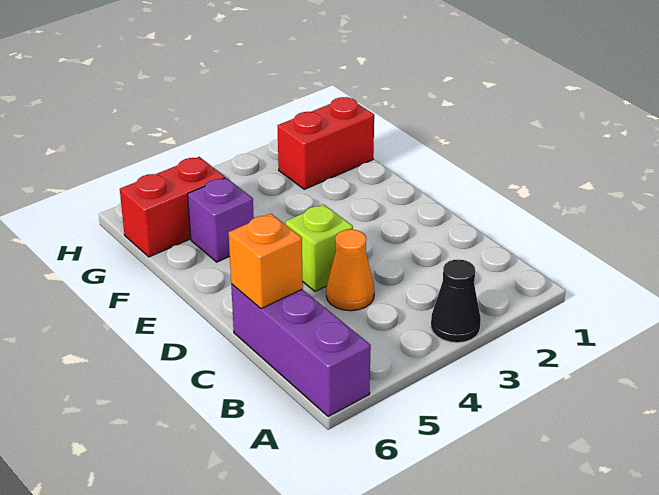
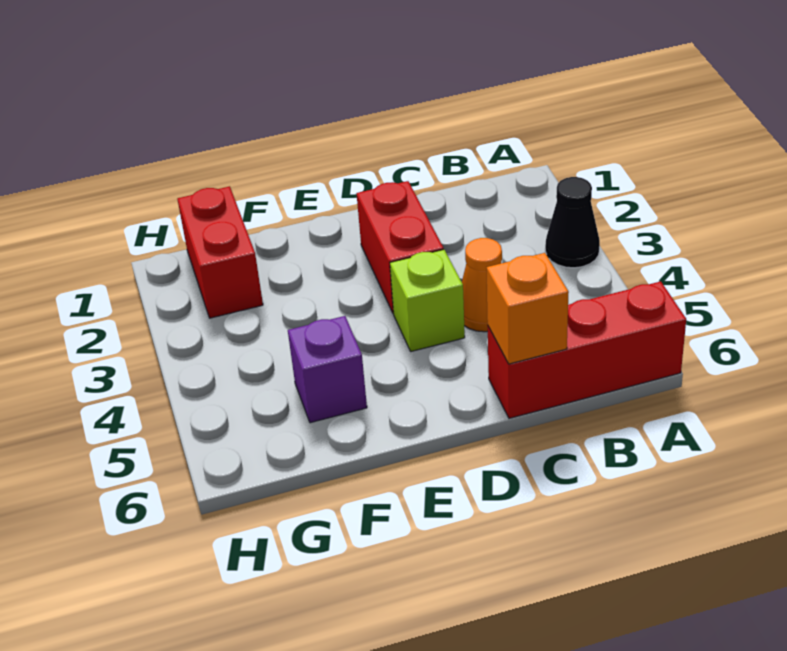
purple 1x3 brick [231,284,371,416] -> red 1x3 brick [488,281,686,418]
red 1x2 brick [120,157,225,257] -> red 1x2 brick moved to [357,181,444,314]

